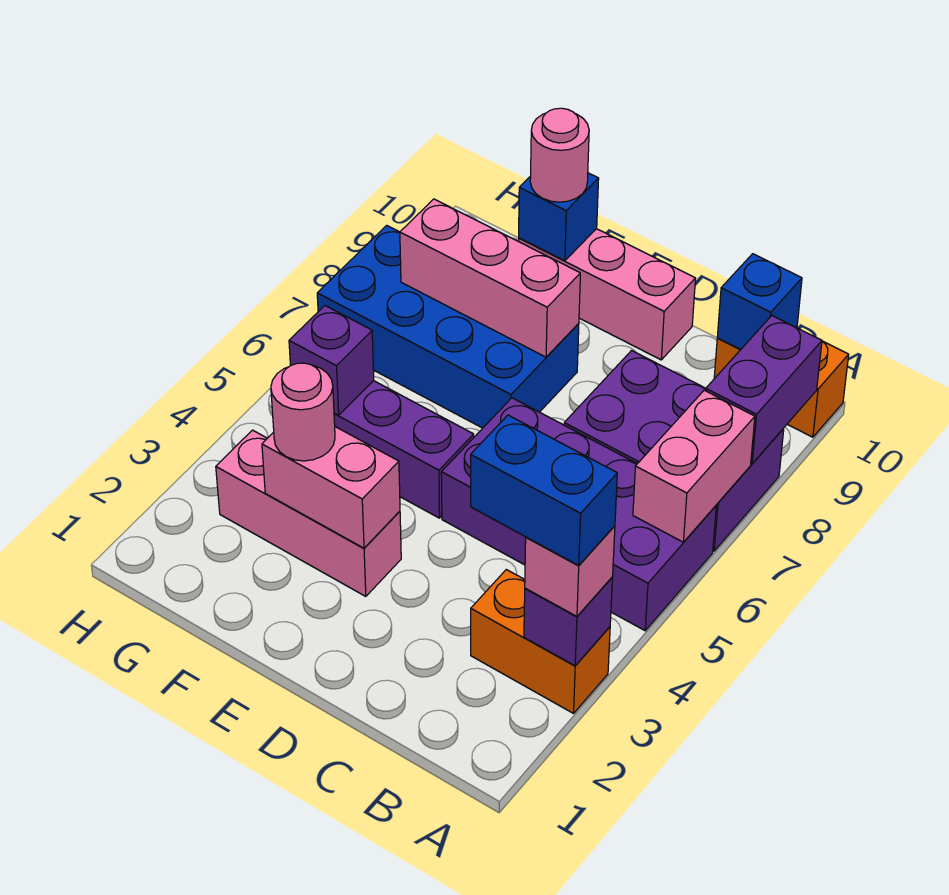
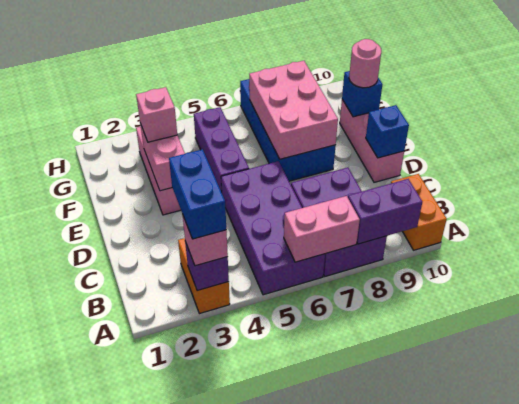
blue 1x1 brick [717,254,802,350] -> blue 1x1 brick moved to [366,105,409,158]
pink 1x3 brick [400,199,580,357] -> pink 2x3 brick [249,61,338,159]
pink 1x1 round brick [271,363,335,461] -> pink 1x1 brick [136,87,177,142]
purple 1x1 brick [289,306,374,415] -> none

